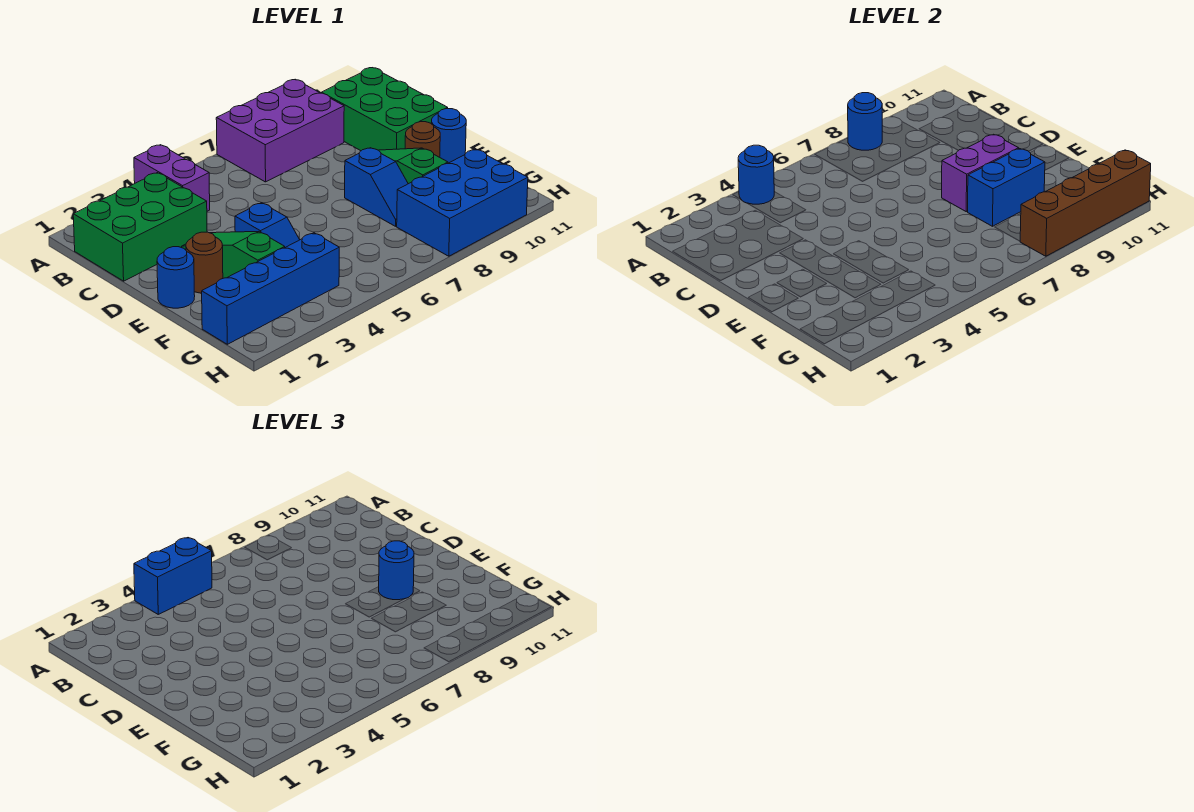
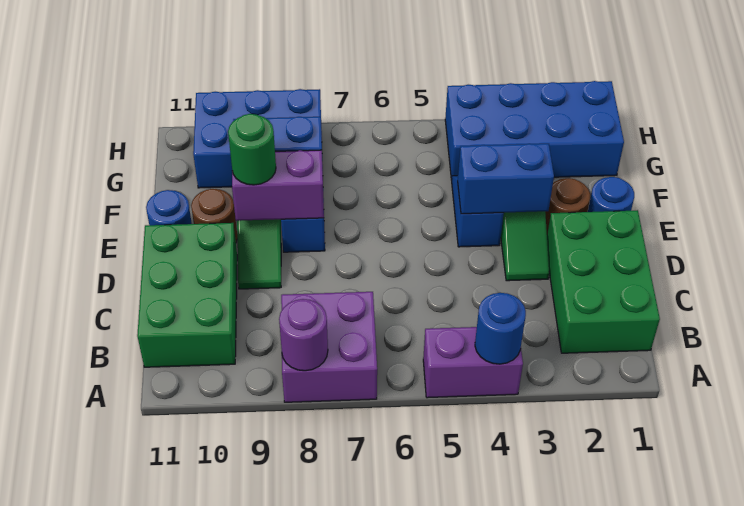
purple 1x2 brick [134,145,210,211] -> purple 1x2 brick turned to [423,327,523,398]
blue 1x2 brick [134,538,212,614] -> blue 1x2 brick moved to [458,144,554,214]
purple 2x3 brick [216,80,344,182] -> purple 2x2 brick [281,292,377,402]
blue 1x1 round brick [848,93,882,150] -> purple 1x1 round brick [279,299,328,371]
green 2x3 brick [73,173,207,281] -> green 2x3 brick turned to [547,210,660,353]
blue 1x1 round brick [379,541,414,600] -> green 1x1 round brick [228,114,276,185]
blue 1x4 brick [202,233,339,344] -> blue 2x4 brick [445,81,624,179]
brown 1x4 brick [1020,150,1151,256] -> none

